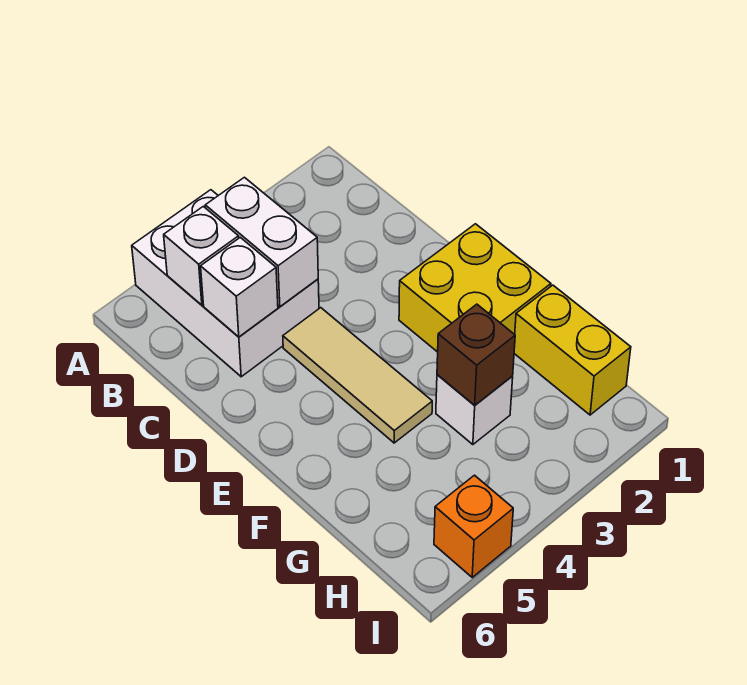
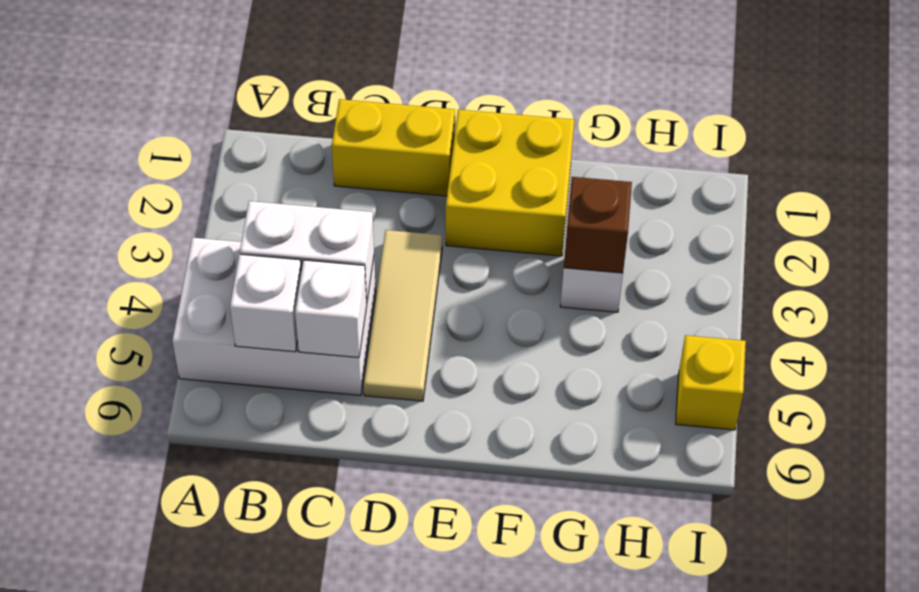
tan 1x3 tile [283,308,432,443] -> tan 1x3 tile turned to [364,230,442,401]
yellow 1x2 brick [514,285,631,415] -> yellow 1x2 brick moved to [332,99,455,196]
orange 1x1 brick [434,475,513,577] -> yellow 1x1 brick [676,335,746,430]

